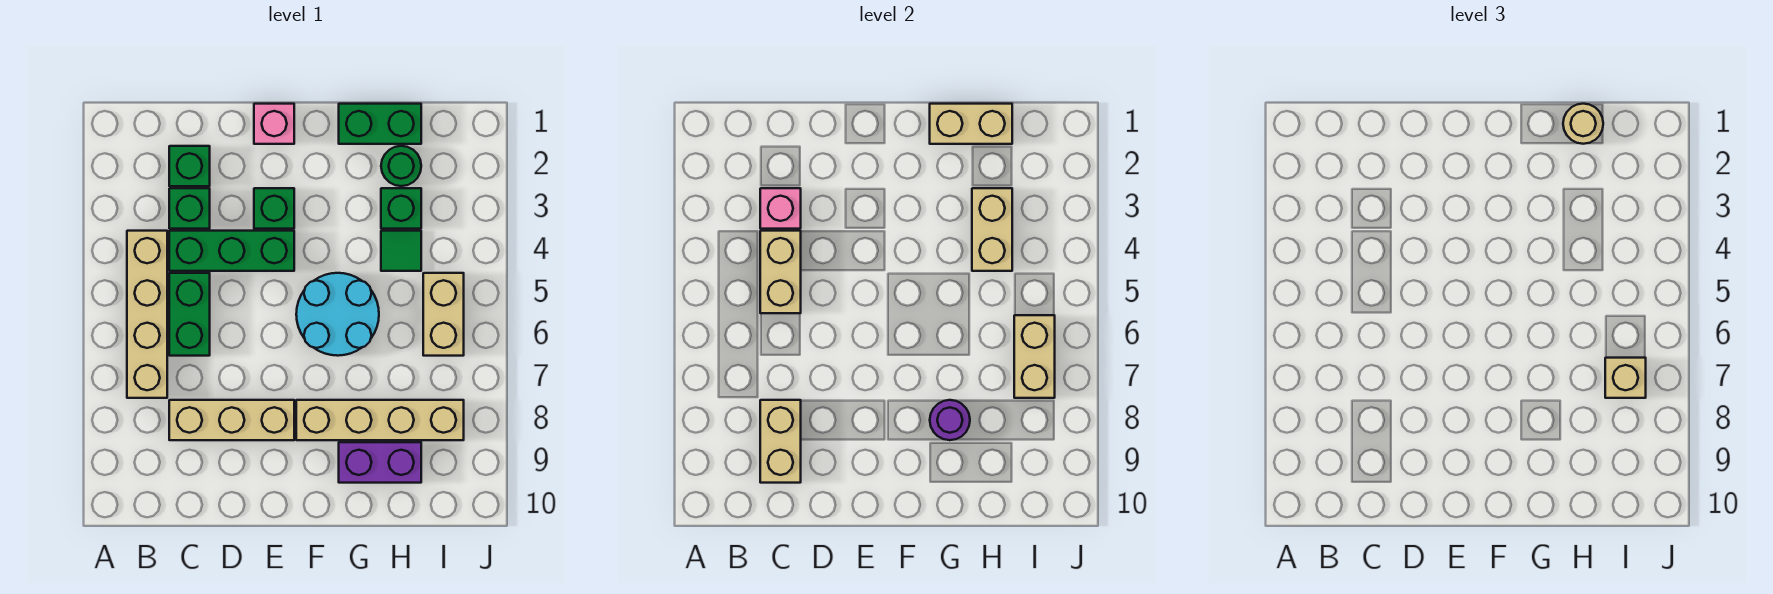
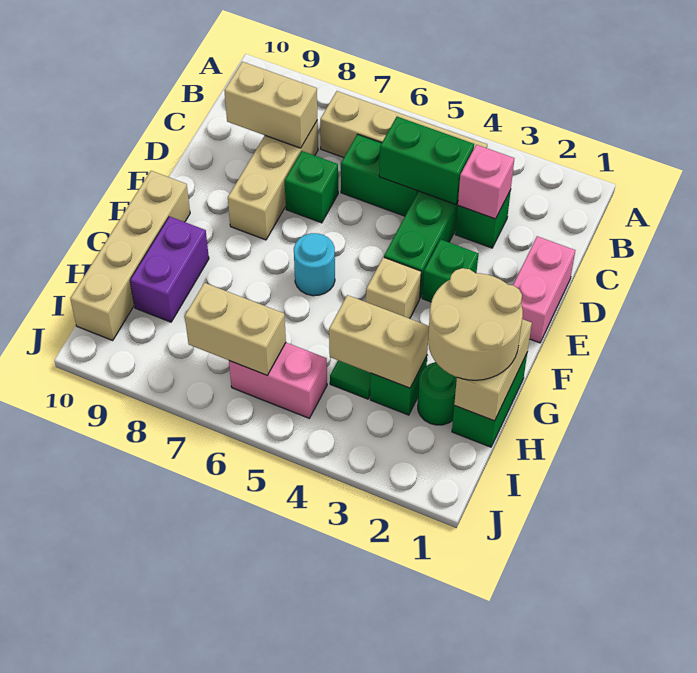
green 1x1 brick [169,146,210,186] -> green 1x1 brick moved to [285,151,338,223]
tan 1x2 brick [760,231,801,313] -> green 1x2 brick [379,117,474,204]
pink 1x1 brick [254,104,294,144] -> pink 1x2 brick [513,236,575,343]
cyan 2x2 round brick [296,273,379,356] -> cyan 1x1 round brick [294,233,335,296]
tan 1x4 brick [296,400,464,440] -> tan 1x4 brick moved to [70,171,190,340]
purple 1x1 round brick [930,400,970,440] -> none
tan 1x1 round brick [1563,104,1603,144] -> tan 2x2 round brick [428,268,523,380]
tan 1x2 brick [423,273,464,356] -> pink 1x2 brick [229,343,327,418]
tan 1x1 brick [1605,358,1646,398] -> tan 1x1 brick moved to [366,257,421,319]

